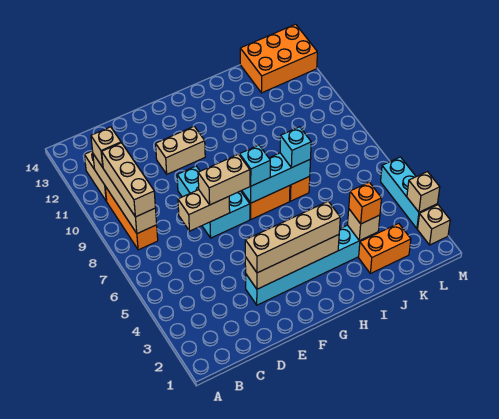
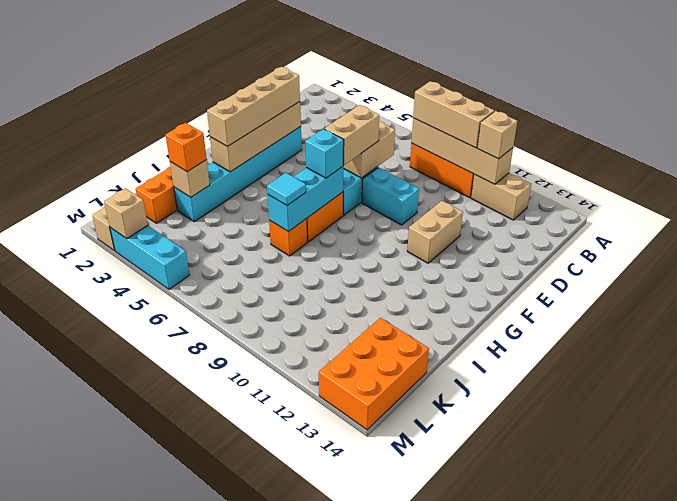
cyan 1x1 brick [280,127,311,168] -> cyan 1x1 tile [267,173,306,205]

